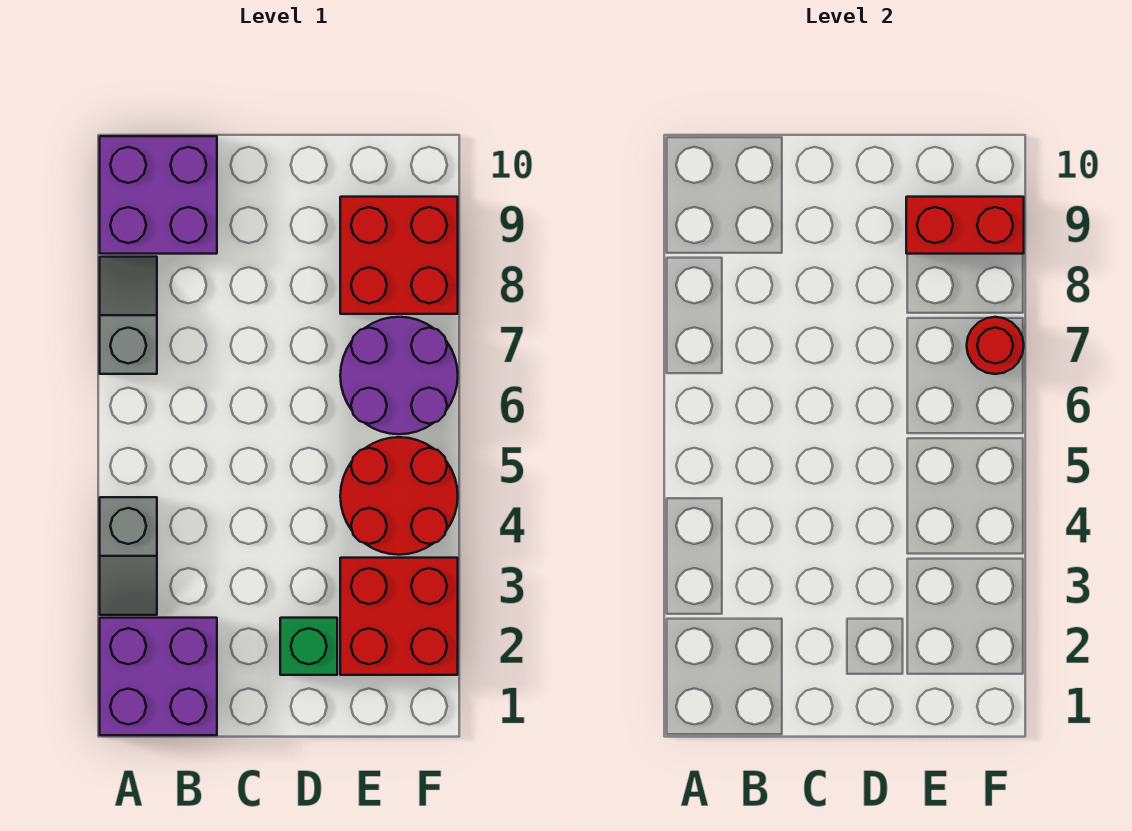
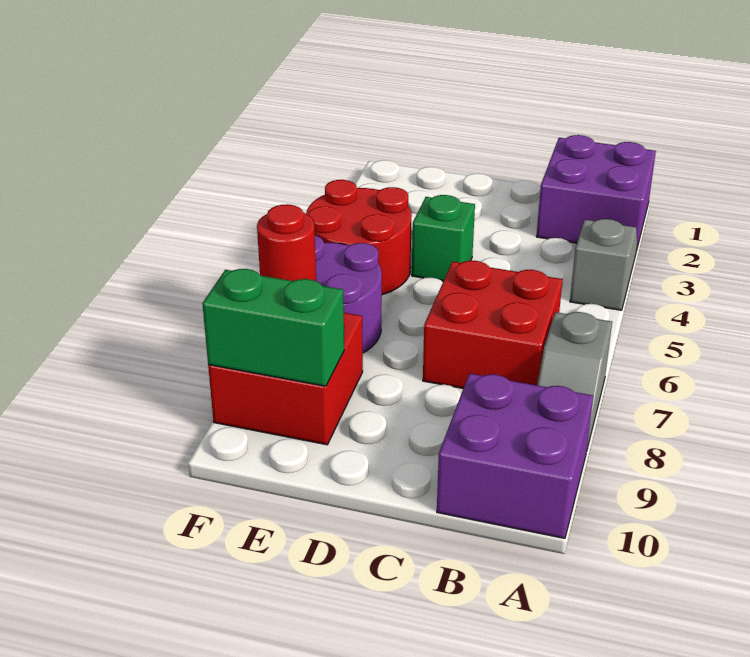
green 1x1 brick [280,618,337,675] -> green 1x1 brick moved to [412,195,475,281]
red 2x2 brick [340,558,458,675] -> red 2x2 brick moved to [423,261,563,388]
red 1x2 brick [906,197,1024,254] -> green 1x2 brick [202,269,344,386]

